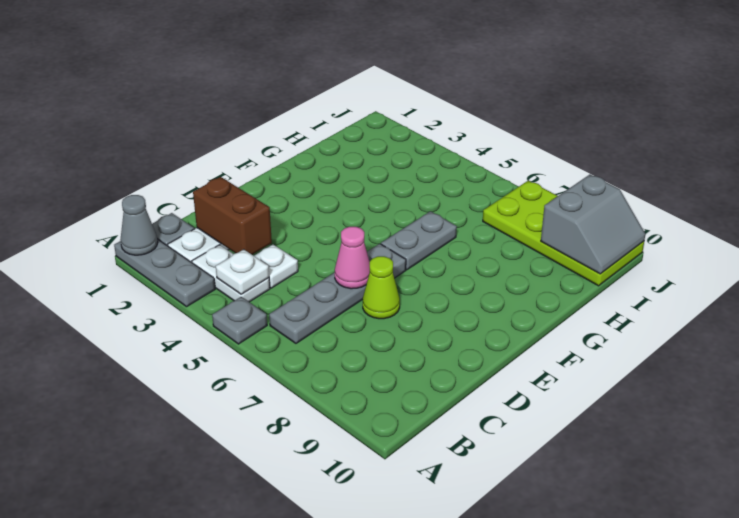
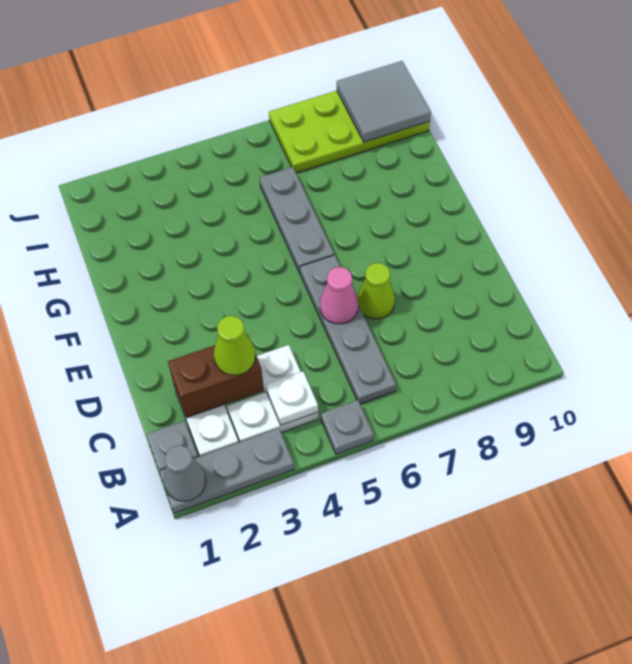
none -> lime 1x1 cone [214,316,256,375]
grey 1x2 plate [381,211,457,270] -> grey 1x3 plate [259,167,334,273]
grey 2x2 slope [541,175,645,274] -> grey 2x2 tile [337,61,431,142]

